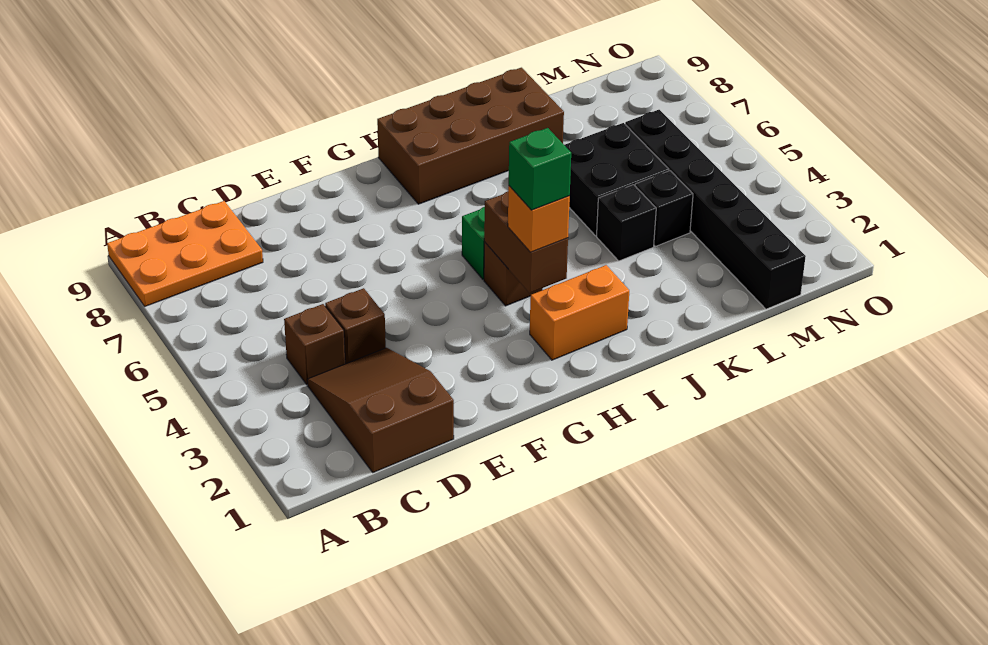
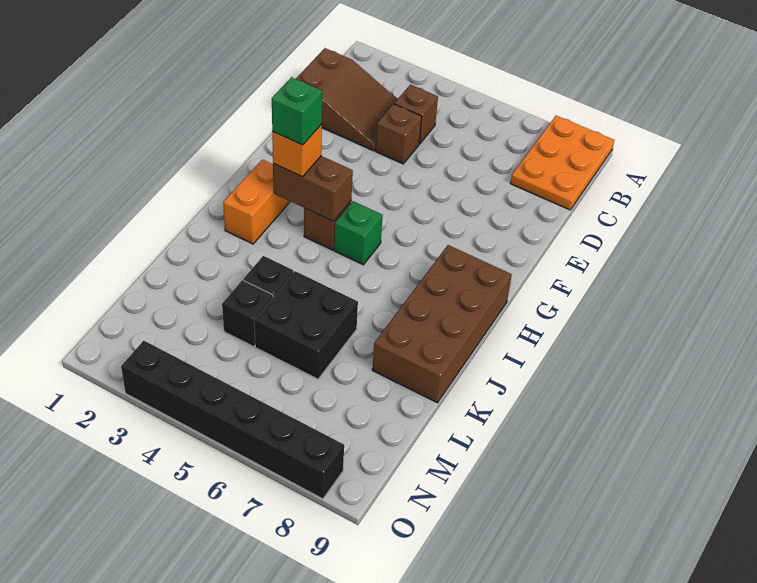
black 1x6 brick [625,110,806,309] -> black 1x6 brick moved to [121,341,344,499]

